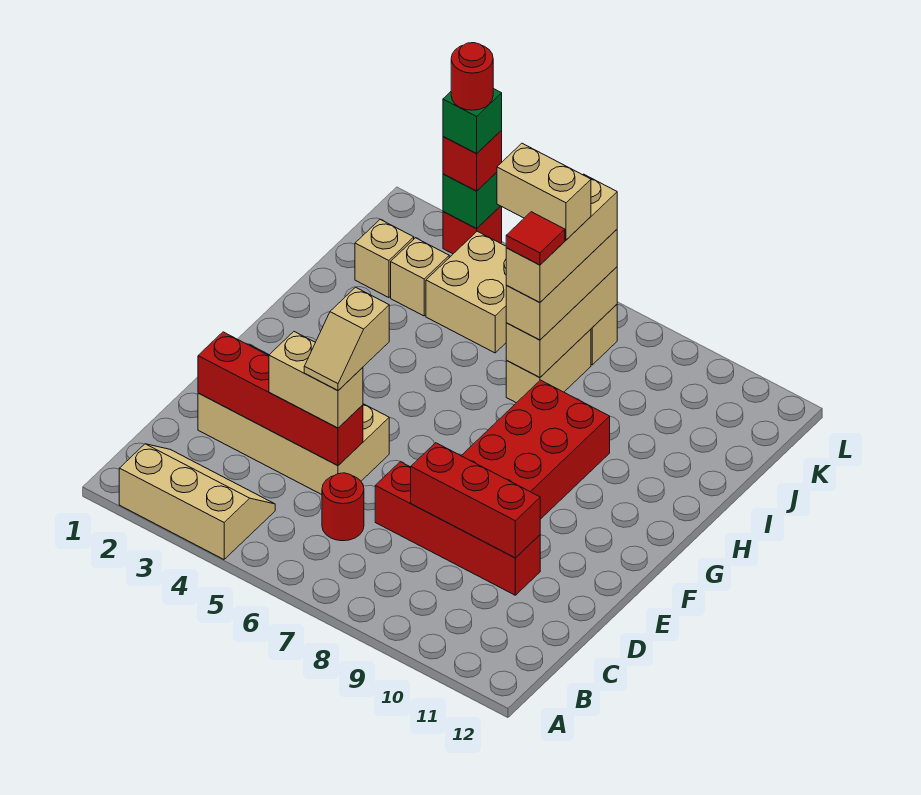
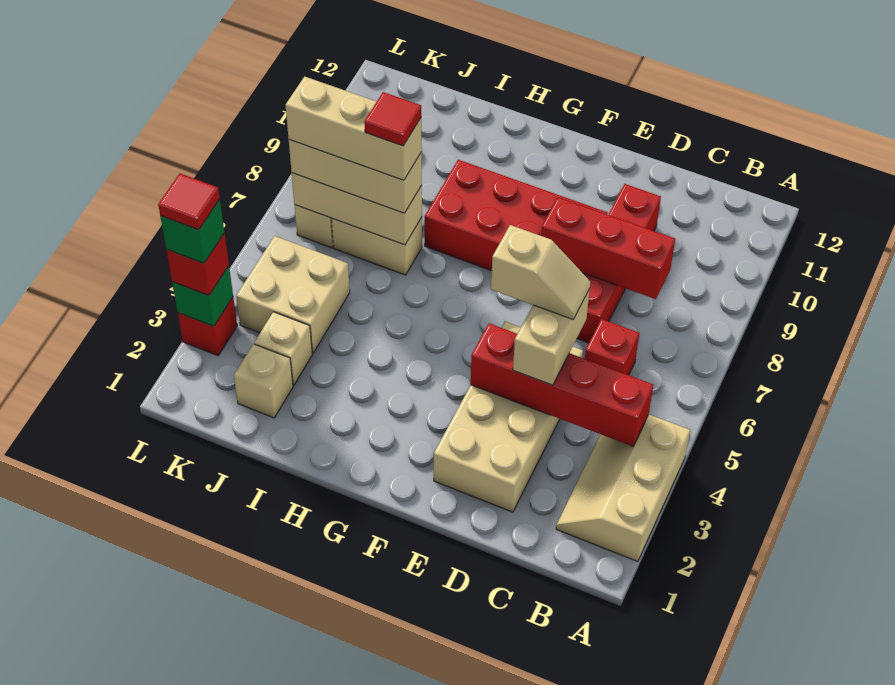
red 1x1 round brick [322,473,364,541] -> red 1x1 brick [585,319,639,375]
red 1x4 brick [198,332,363,466] -> red 1x4 brick turned to [471,323,653,446]
red 1x3 brick [411,443,540,558] -> red 1x3 brick turned to [541,197,675,299]
tan 1x2 brick [497,143,591,240] -> none
red 1x1 round brick [451,43,493,110] -> red 1x1 tile [158,174,220,230]

